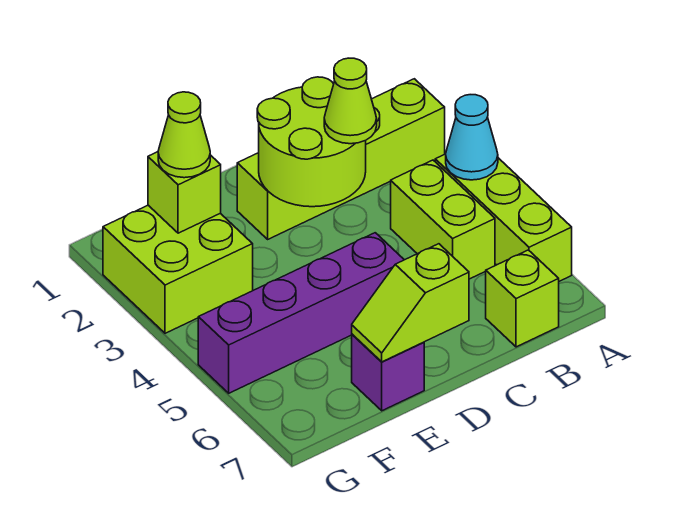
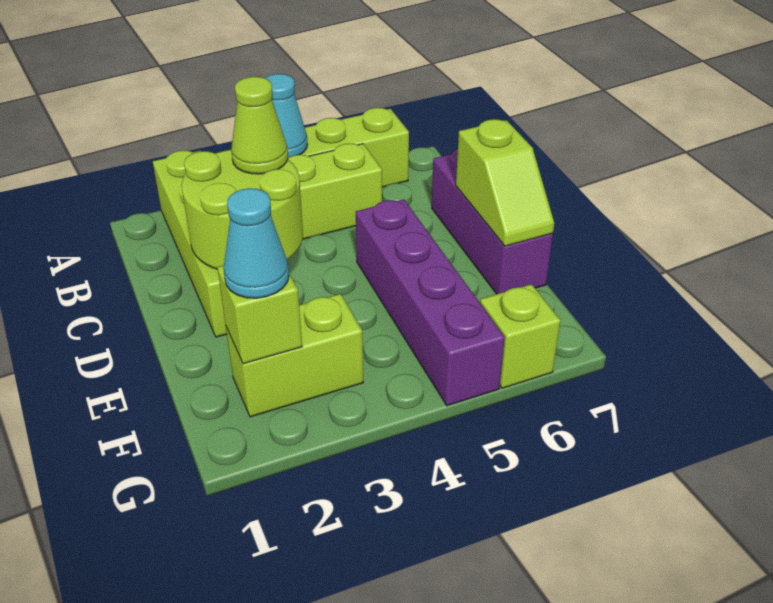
lime 1x1 brick [486,250,559,347] -> lime 1x1 brick moved to [480,284,561,388]
purple 1x1 brick [352,334,424,411] -> purple 1x3 brick [432,150,553,294]
lime 2x2 brick [103,205,253,333] -> lime 1x2 brick [226,294,363,417]
lime 1x1 cone [158,92,210,178] -> cyan 1x1 cone [223,188,289,298]

